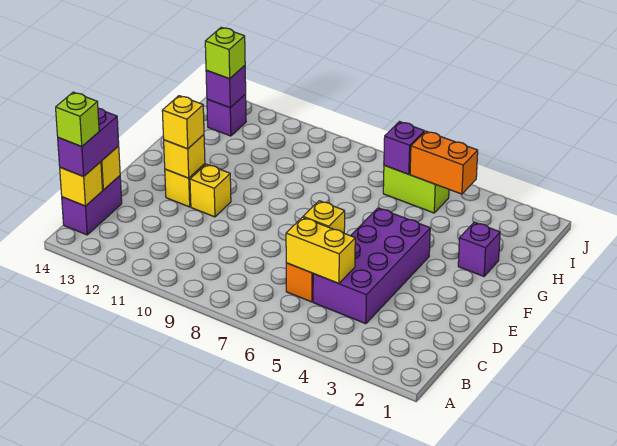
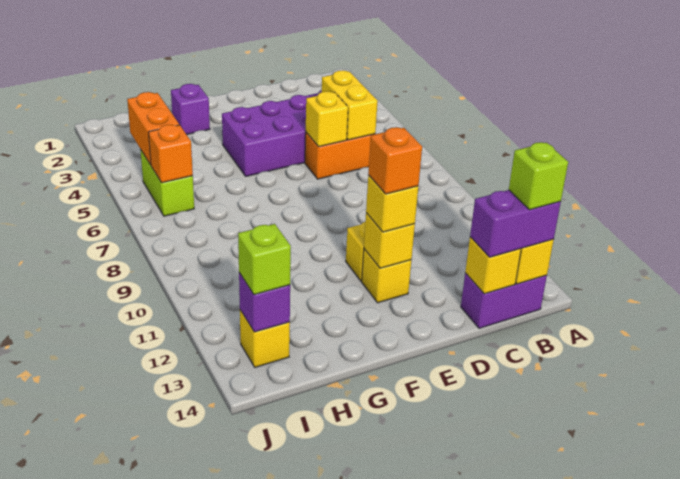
none -> orange 1x1 brick [368,127,422,194]
purple 1x1 brick [384,122,424,174] -> orange 1x1 brick [148,125,193,183]
purple 1x1 brick [207,94,246,136] -> yellow 1x1 brick [240,310,290,367]

